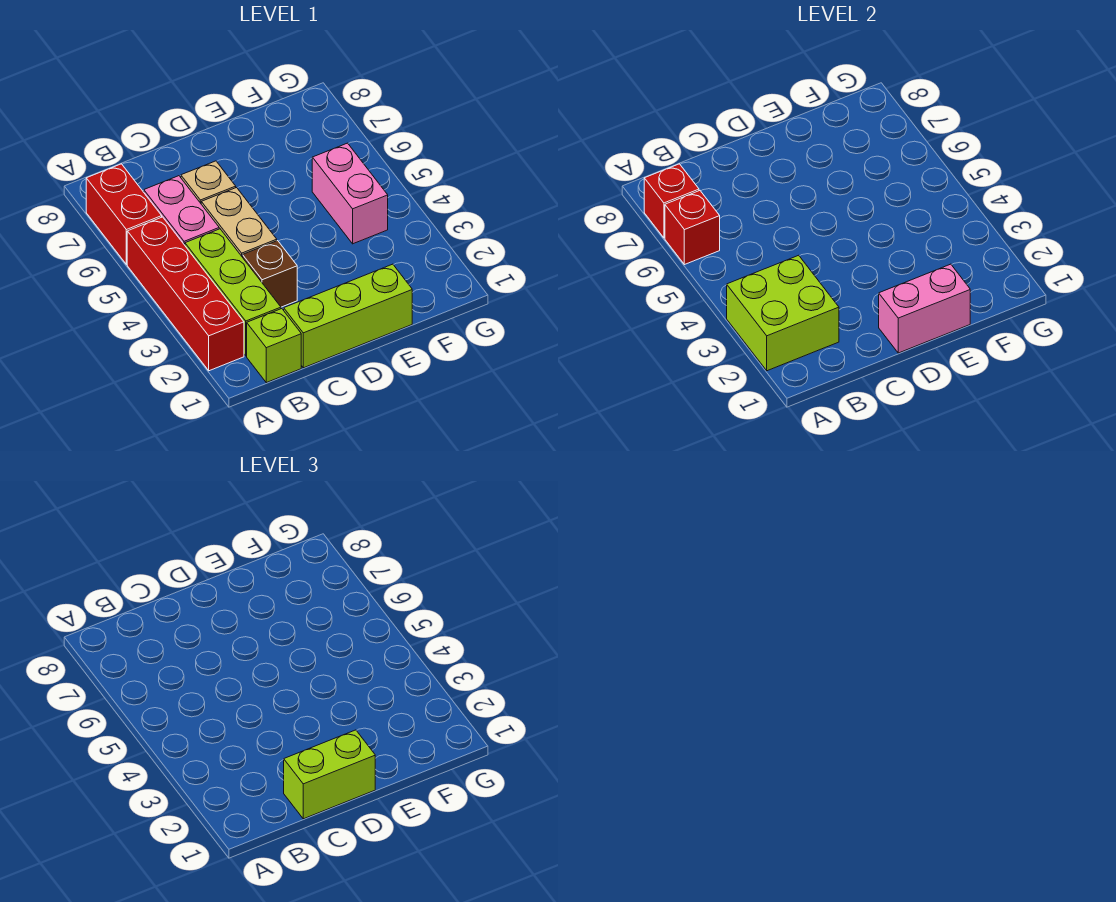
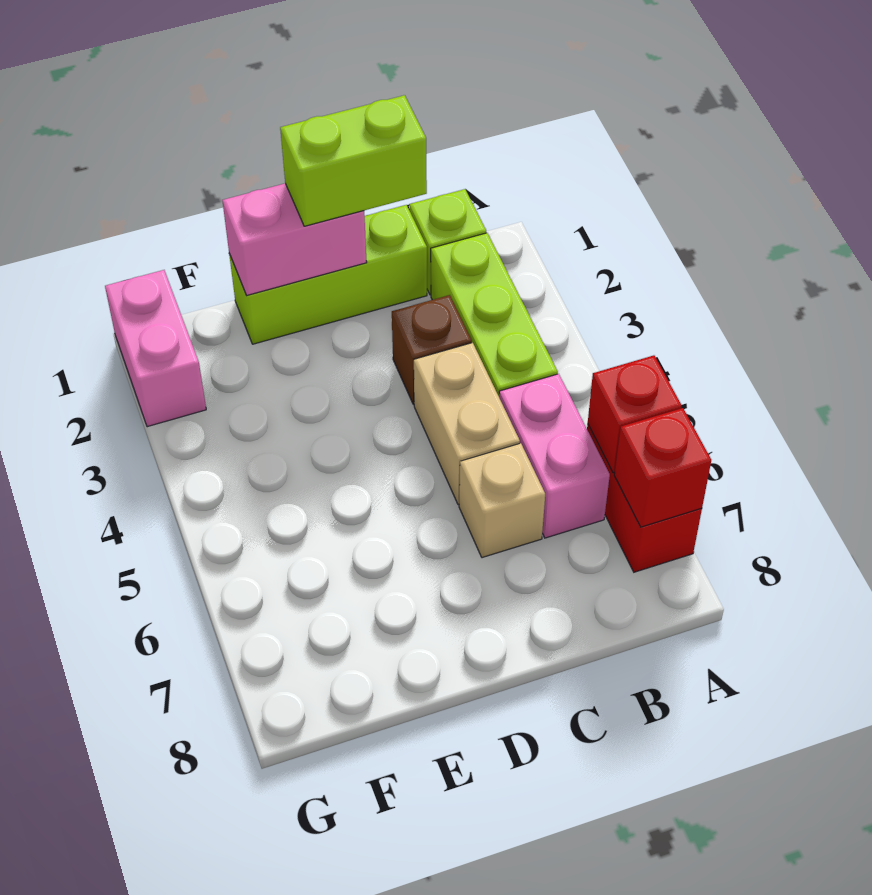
red 1x4 brick [127,217,244,371] -> none
lime 2x2 brick [727,255,839,371] -> none
pink 1x2 brick [312,143,388,244] -> pink 1x2 brick moved to [105,270,206,427]

